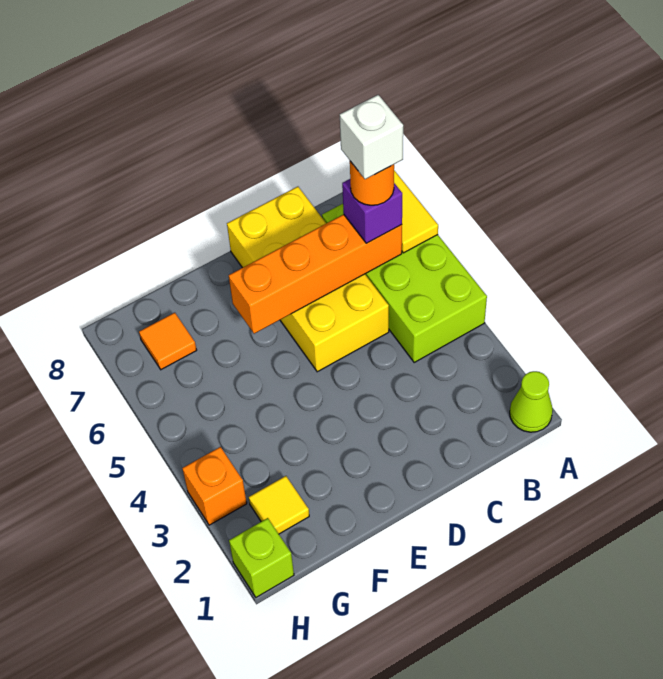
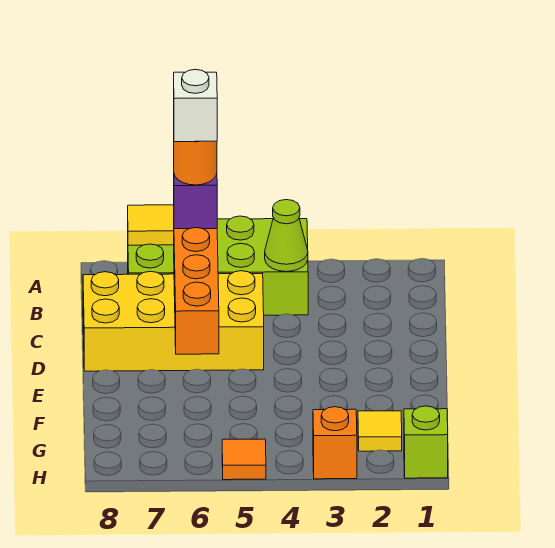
lime 1x1 cone [510,371,553,432] -> lime 1x1 cone moved to [265,200,308,272]
orange 1x1 tile [139,313,197,370] -> orange 1x1 tile moved to [222,439,266,480]

